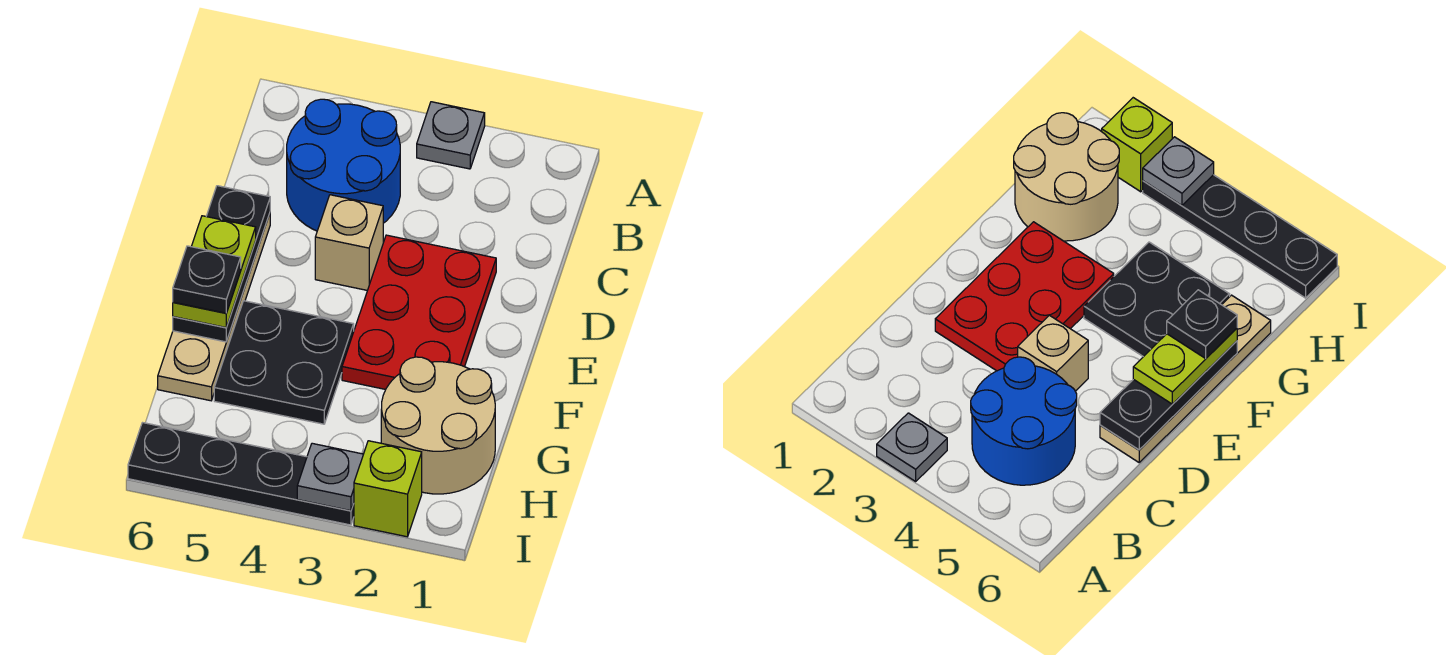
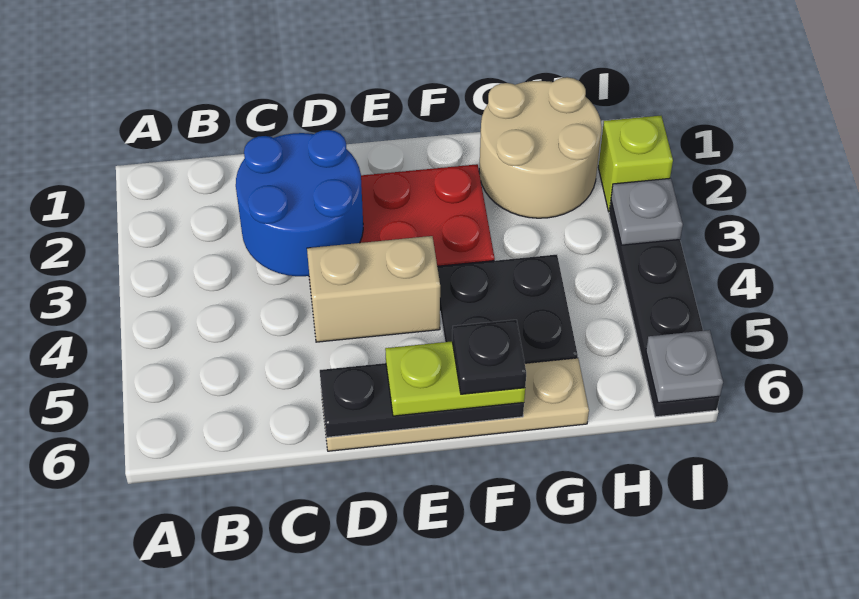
grey 1x1 plate [417,102,485,169] -> grey 1x1 plate moved to [646,330,723,403]
blue 2x2 round brick [287,99,400,231] -> blue 2x2 round brick moved to [236,130,363,276]
tan 1x1 brick [315,195,383,290] -> tan 1x2 brick [307,236,440,342]

